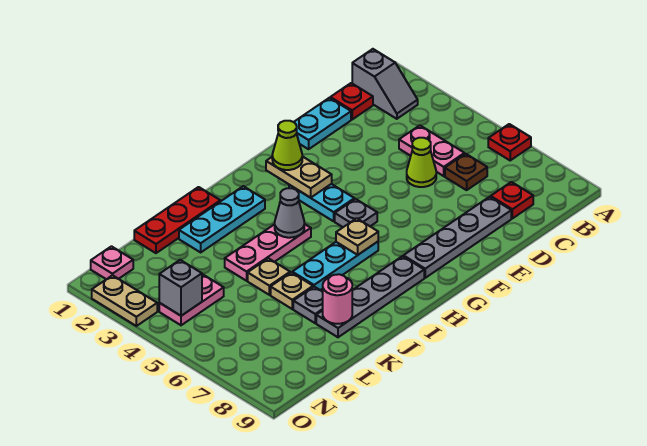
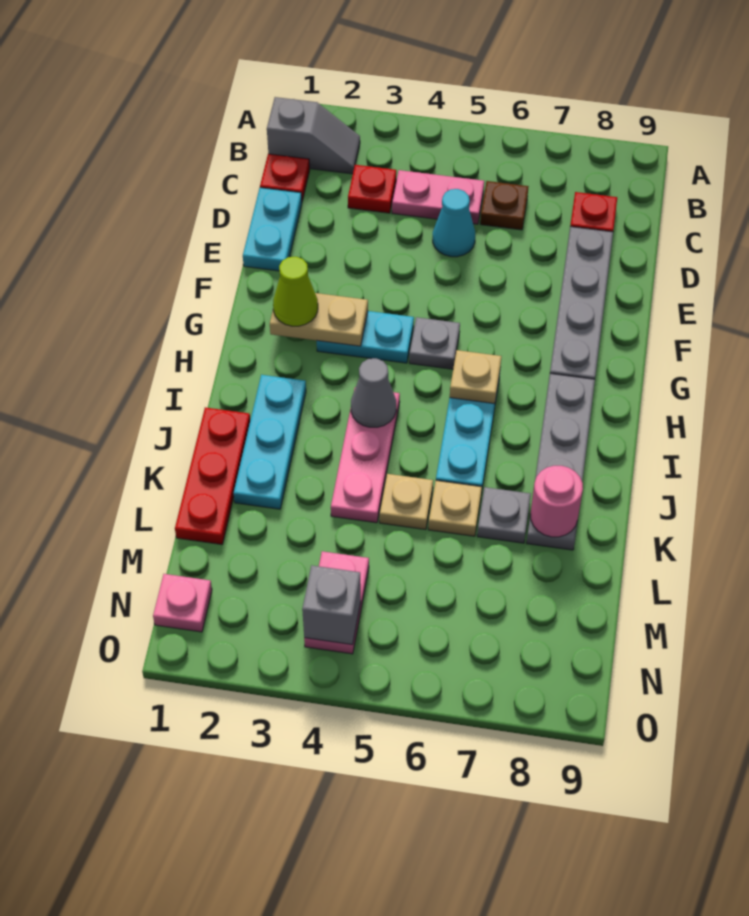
red 1x1 plate [488,124,531,160] -> red 1x1 plate moved to [348,165,396,213]
lime 1x1 cone [407,138,436,187] -> cyan 1x1 cone [433,189,475,257]
tan 1x2 plate [92,275,157,326] -> none

